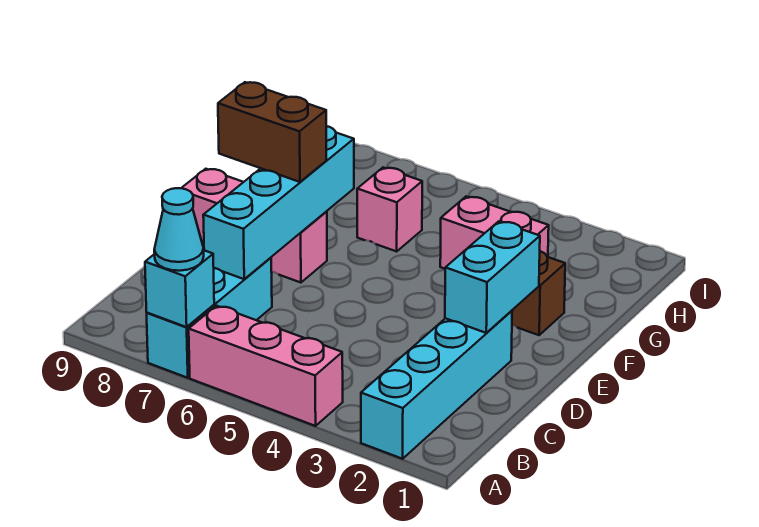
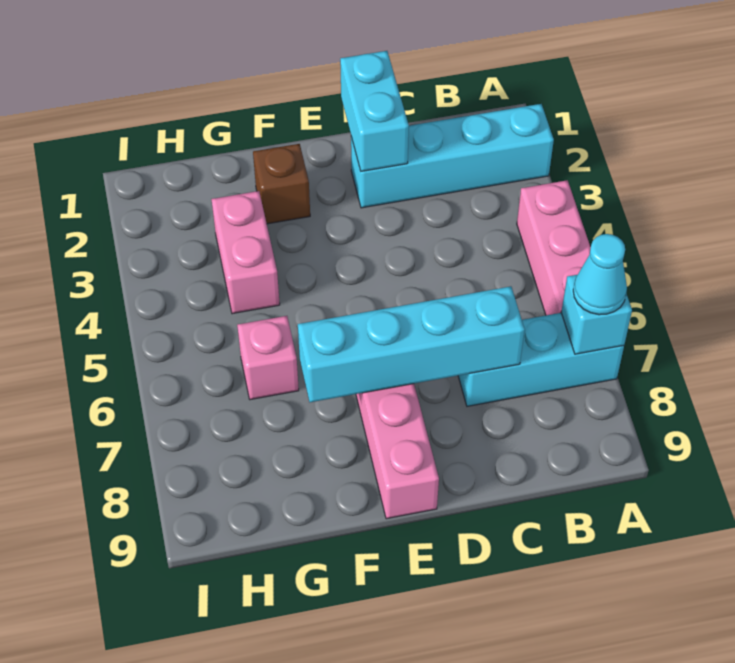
cyan 1x2 brick [445,221,540,333] -> cyan 1x2 brick turned to [340,51,409,171]
brown 1x2 brick [218,82,326,182] -> none

